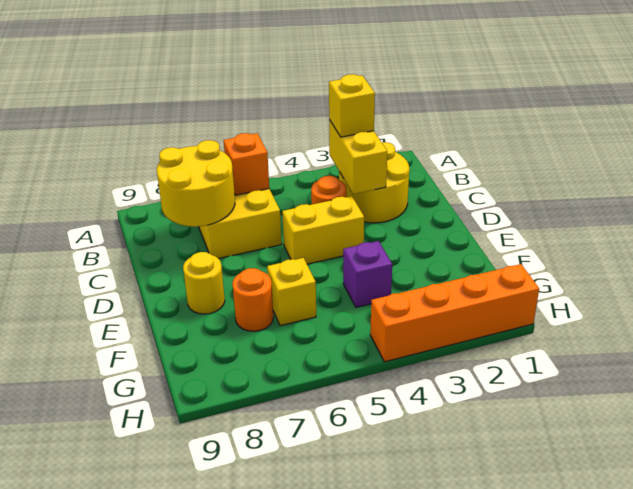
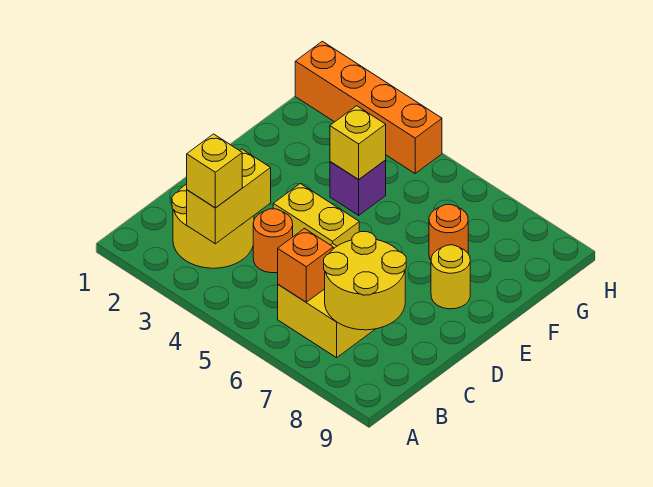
yellow 1x1 brick [267,258,316,326] -> yellow 1x1 brick moved to [330,106,386,180]

